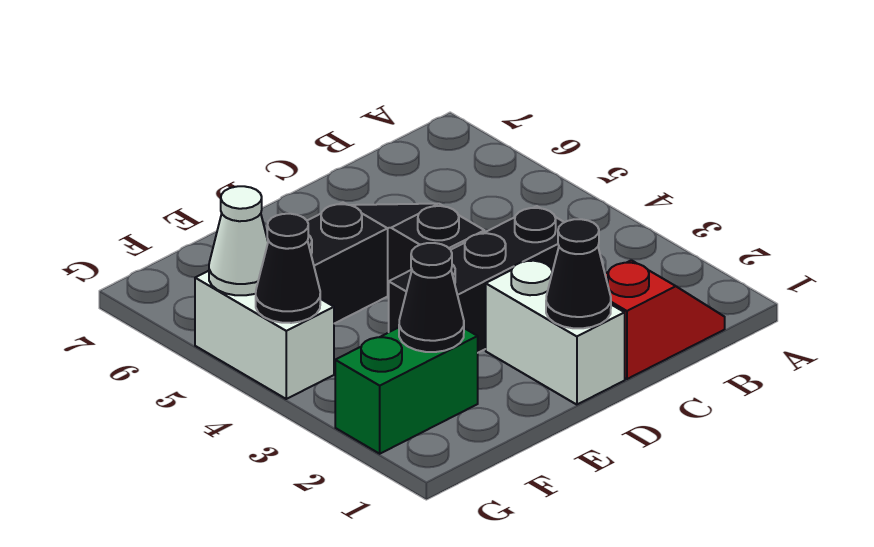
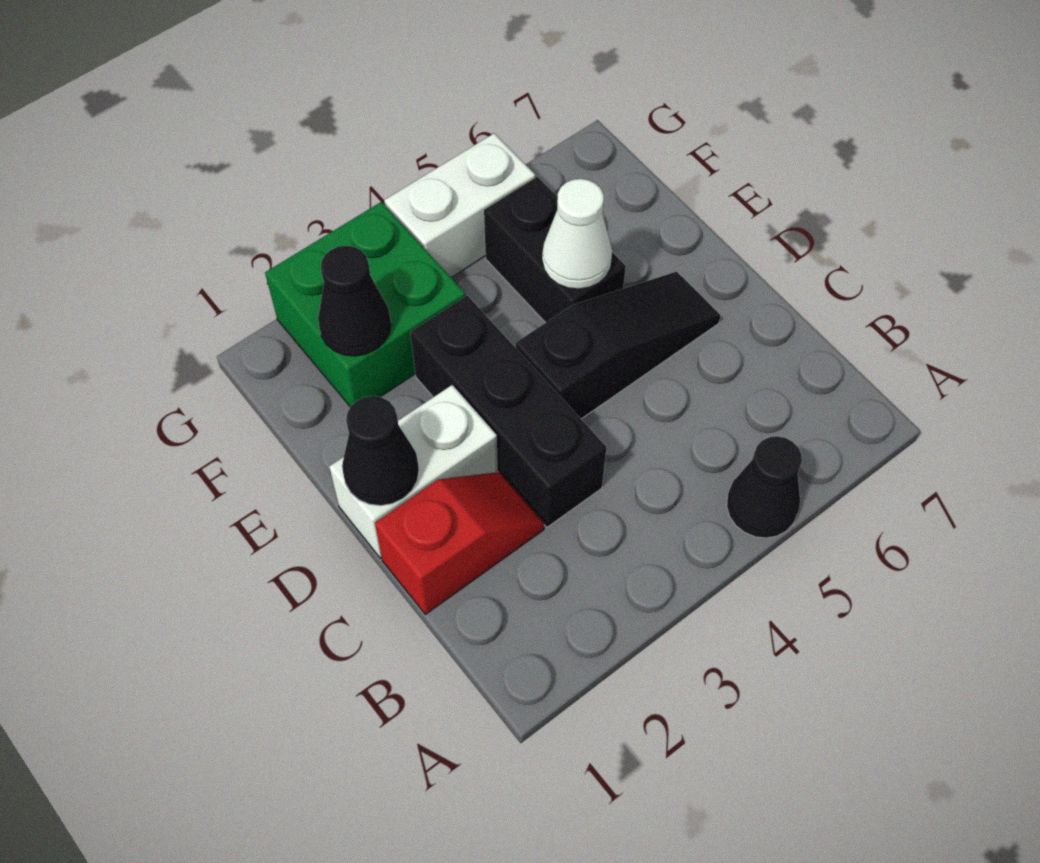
red 1x2 slope [605,260,725,379] -> red 1x2 slope turned to [375,472,544,614]
green 1x2 brick [335,328,478,454] -> green 2x2 brick [265,202,465,407]
black 1x1 cone [256,214,320,323] -> black 1x1 cone moved to [727,436,802,538]
white 1x1 cone [209,186,268,295] -> white 1x1 cone moved to [542,179,612,289]

